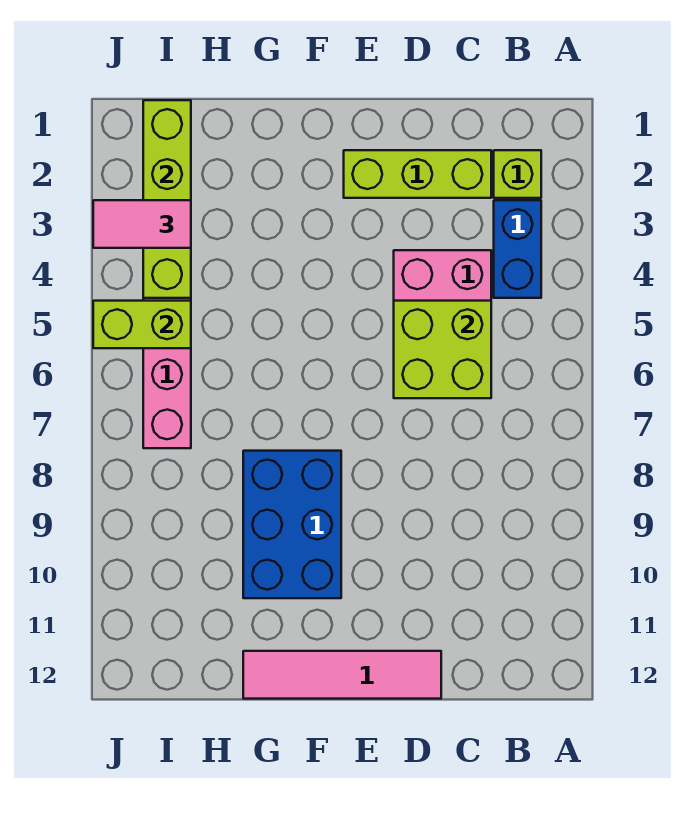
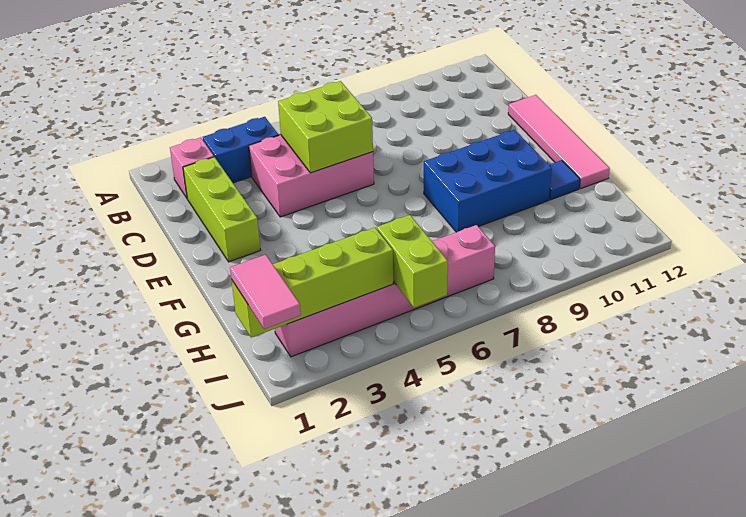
lime 1x1 brick [494,150,541,198] -> pink 1x1 brick [170,137,214,198]
none -> blue 1x1 tile [549,160,580,200]
pink 1x2 tile [93,200,191,248] -> pink 1x2 tile moved to [230,255,301,329]

